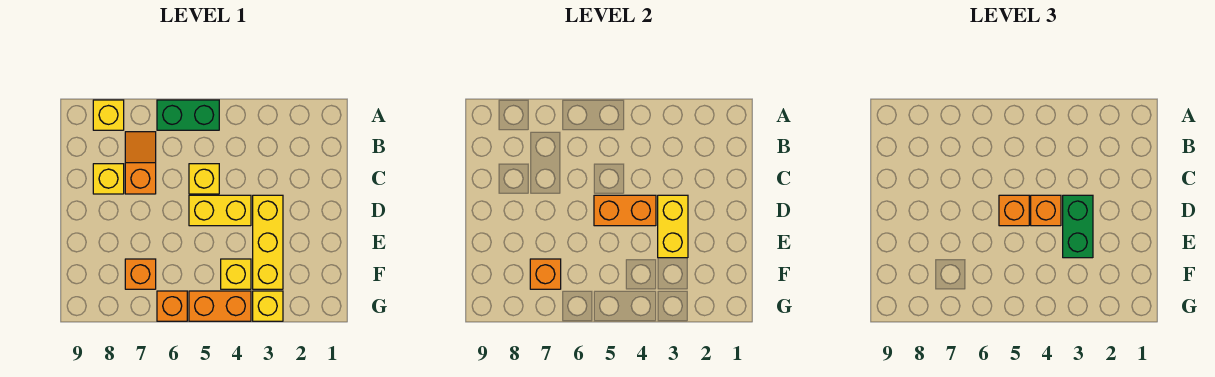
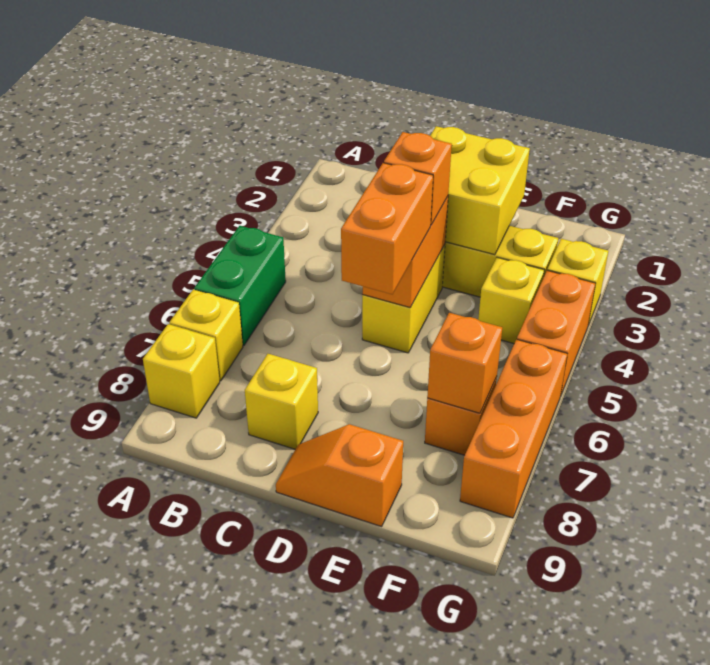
orange 1x2 slope [125,132,156,194] -> orange 1x2 slope moved to [276,424,403,526]
yellow 1x1 brick [189,164,219,194] -> yellow 1x1 brick moved to [169,289,243,381]
yellow 1x2 brick [658,195,688,258] -> yellow 2x2 brick [430,126,530,255]
green 1x2 brick [1063,195,1093,258] -> none
orange 1x1 brick [999,195,1029,226] -> orange 1x2 brick [341,163,433,294]
orange 1x1 brick [157,291,187,321] -> orange 1x3 brick [460,339,567,518]

